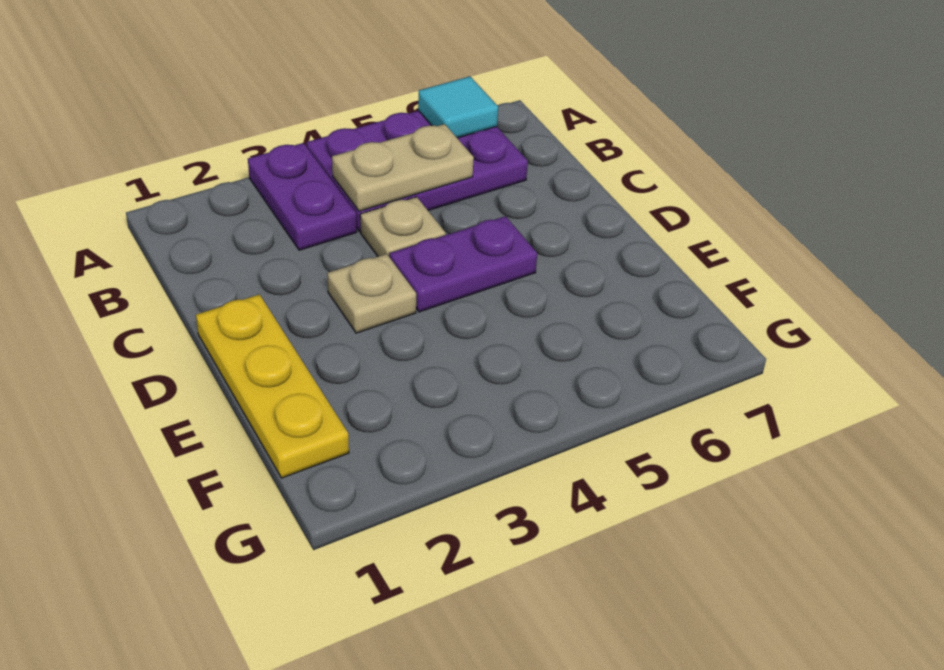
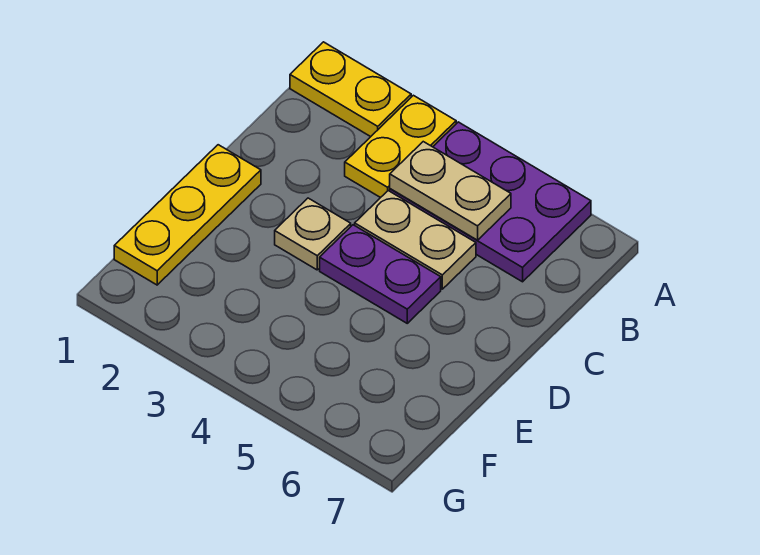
none -> yellow 1x2 plate [290,42,411,137]
purple 1x2 plate [248,143,357,250] -> yellow 1x2 plate [345,95,456,198]
cyan 1x1 tile [418,76,498,138] -> none
tan 1x1 plate [360,197,446,257] -> tan 1x2 plate [355,191,476,289]

